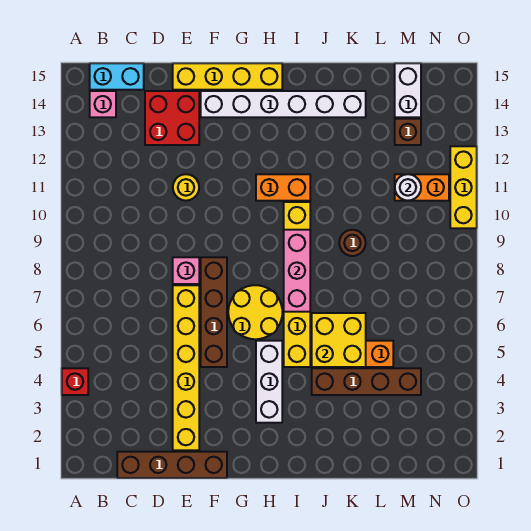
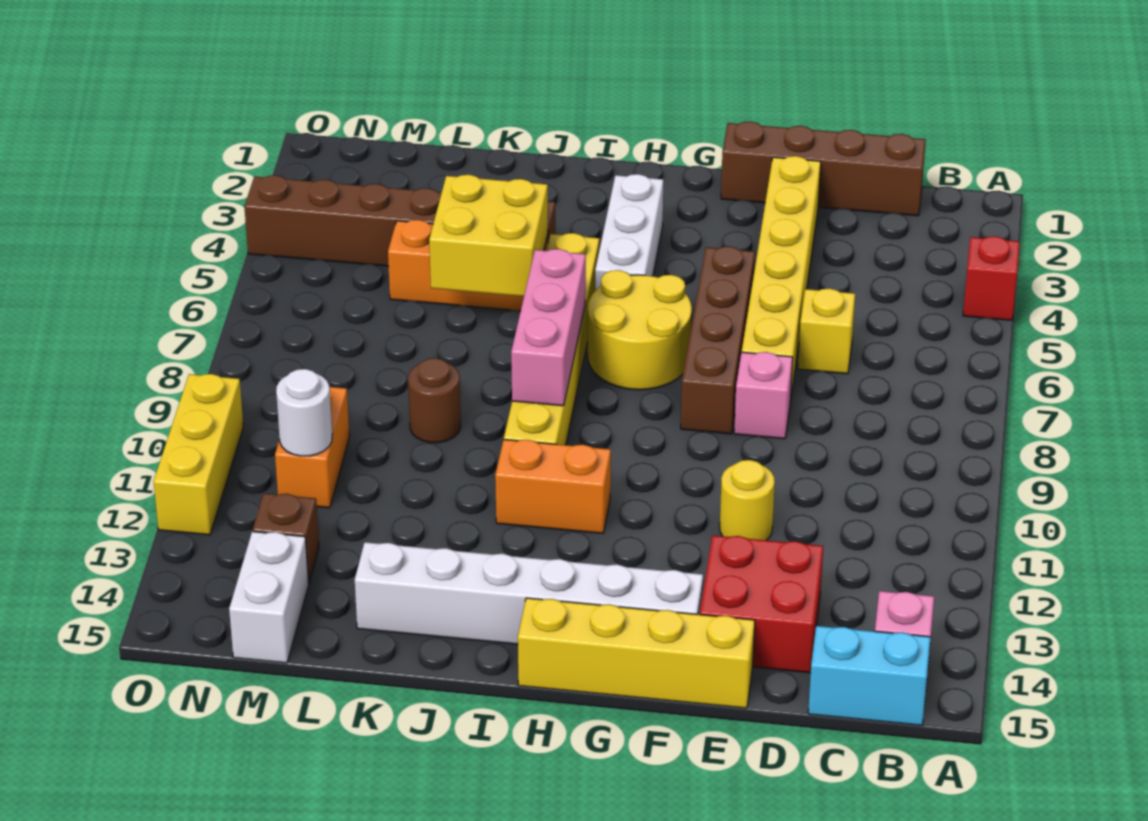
none -> yellow 1x1 brick [798,288,855,374]
brown 1x4 brick [312,368,421,395] -> brown 1x6 brick [244,175,555,266]
orange 1x2 brick [395,174,449,201] -> orange 1x2 brick turned to [275,387,350,508]

